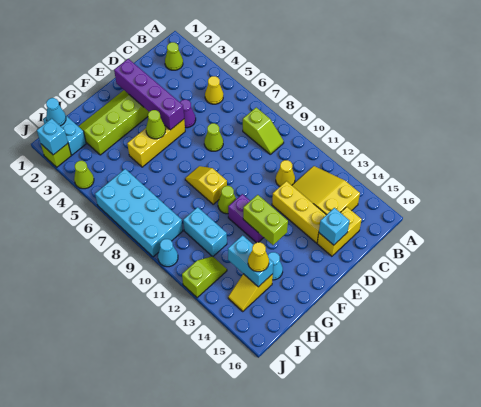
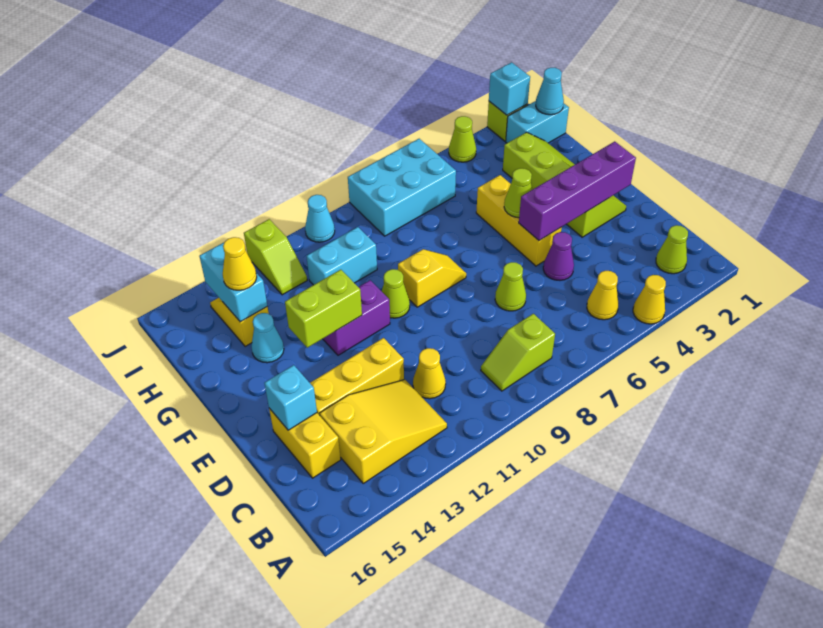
none -> yellow 1x1 cone [633,275,666,324]
cyan 1x2 brick [228,235,273,287] -> cyan 1x2 brick turned to [199,243,267,322]
cyan 2x4 brick [95,169,183,257] -> cyan 2x3 brick [348,139,456,236]

